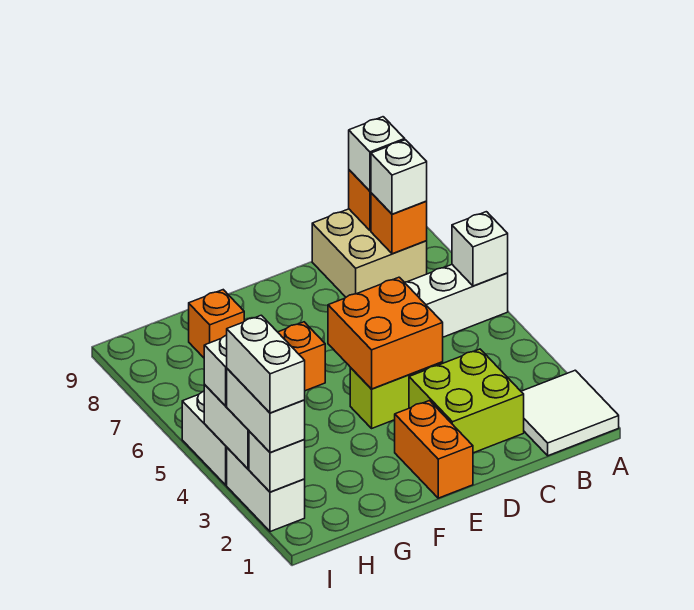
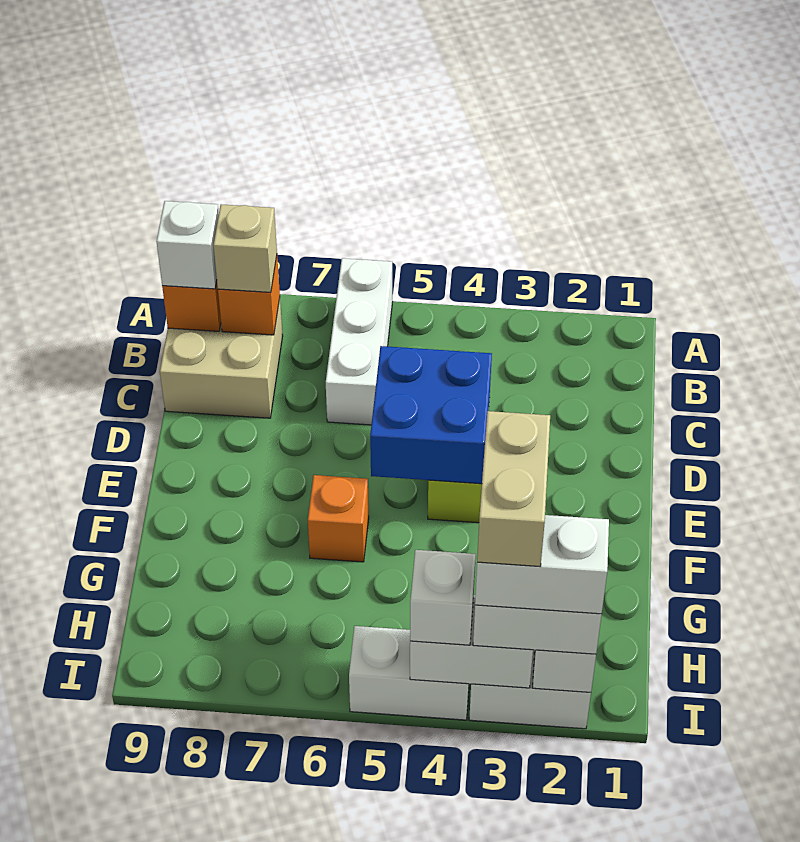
white 2x2 tile [521,370,619,456] -> none
white 1x1 brick [452,212,508,286] -> none
white 1x1 brick [371,140,427,214] -> tan 1x1 brick [213,205,277,292]
lime 2x2 brick [409,349,524,453] -> none
orange 2x2 brick [328,277,443,389] -> blue 2x2 brick [370,346,492,484]
orange 1x2 brick [395,401,473,498] -> none
orange 1x1 brick [189,290,244,358] -> none
none -> tan 1x2 brick [477,411,550,566]

